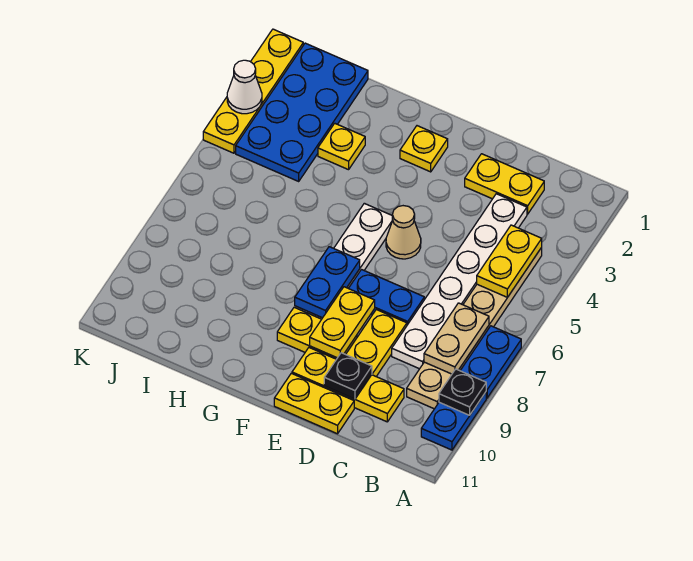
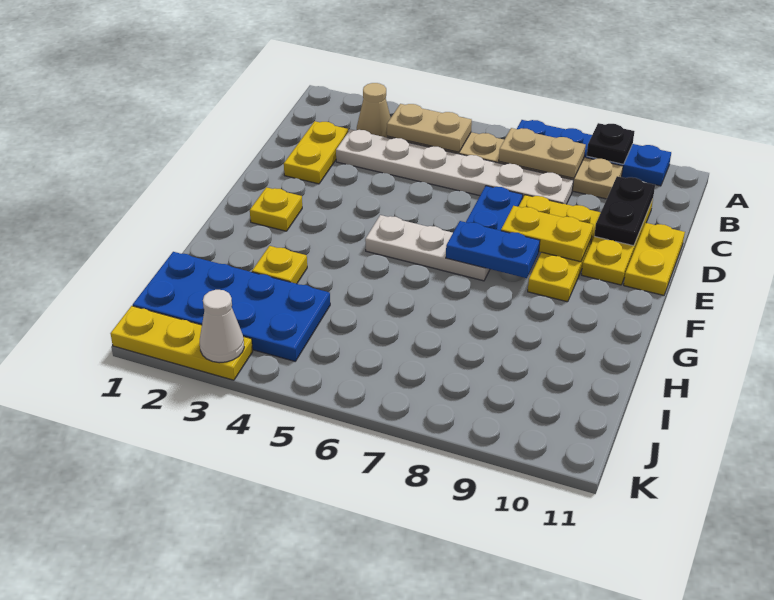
yellow 1x2 plate [477,225,542,297] -> tan 1x2 plate [387,104,472,152]
black 1x1 plate [324,353,372,399] -> black 1x2 plate [594,176,655,246]
tan 1x1 cone [386,206,421,259] -> tan 1x1 cone moved to [357,83,391,138]
yellow 1x4 plate [203,29,303,153] -> yellow 1x3 plate [111,306,253,380]

